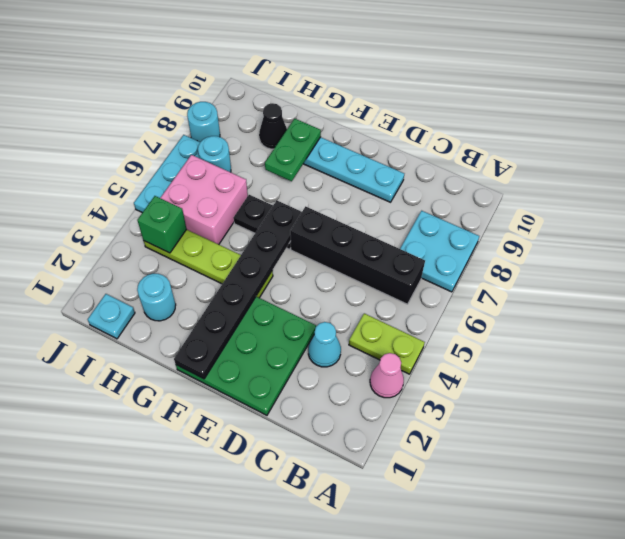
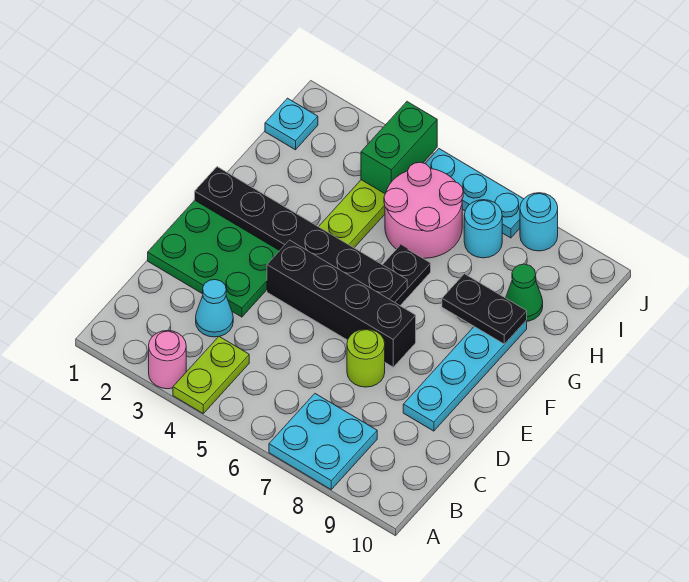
pink 1x1 cone [370,353,404,398] -> pink 1x1 round brick [149,330,186,389]
black 1x4 brick [290,206,425,304] -> black 1x4 brick turned to [267,240,416,367]
none -> lime 1x1 round brick [347,329,385,387]
green 1x2 plate [265,119,321,181] -> black 1x2 plate [442,274,527,344]
cyan 1x1 round brick [137,274,176,321] -> none
pink 2x2 brick [161,155,248,244] -> pink 2x2 round brick [384,162,463,258]
black 1x1 cone [259,103,287,149] -> green 1x1 cone [506,264,543,321]
green 1x1 brick [137,196,187,253] -> green 1x2 brick [361,102,437,194]

